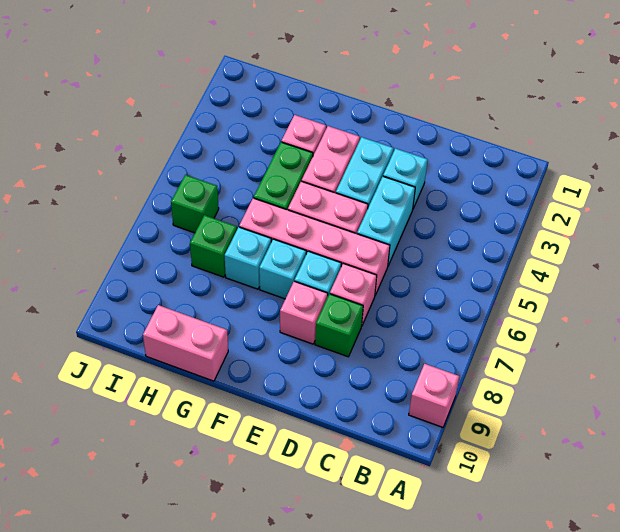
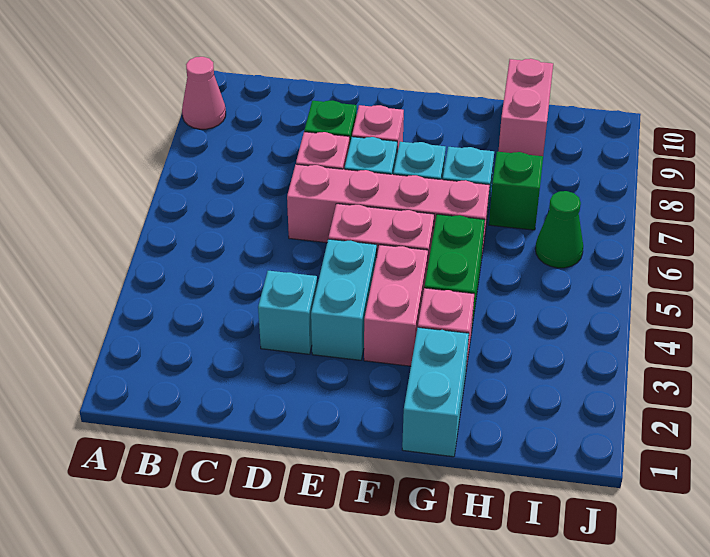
pink 1x1 brick [409,364,459,427] -> pink 1x1 cone [182,57,226,129]
cyan 1x2 brick [357,177,415,265] -> cyan 1x2 brick moved to [402,327,469,457]
pink 1x2 brick [143,305,228,381] -> pink 1x2 brick turned to [498,59,553,156]
green 1x1 brick [171,175,219,233] -> green 1x1 cone [535,191,583,268]

